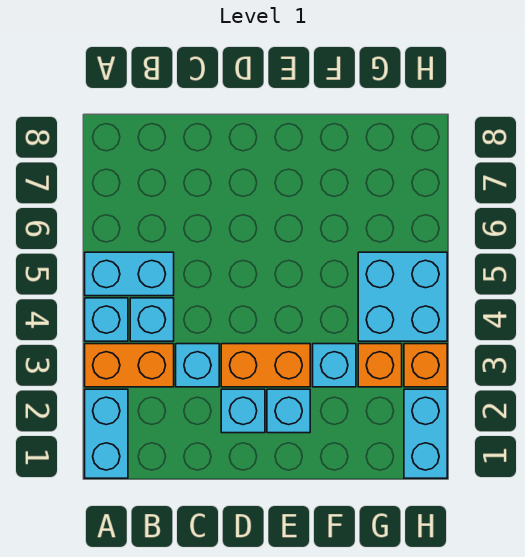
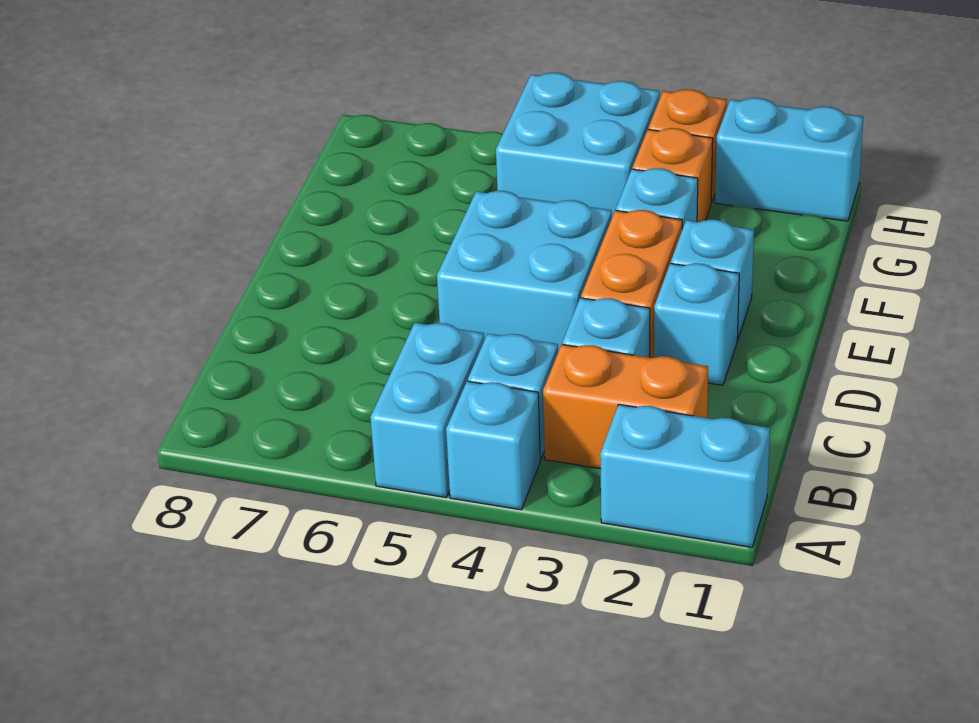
orange 1x2 brick [85,344,174,387] -> orange 1x2 brick turned to [543,345,708,469]
none -> cyan 2x2 brick [437,191,612,352]

